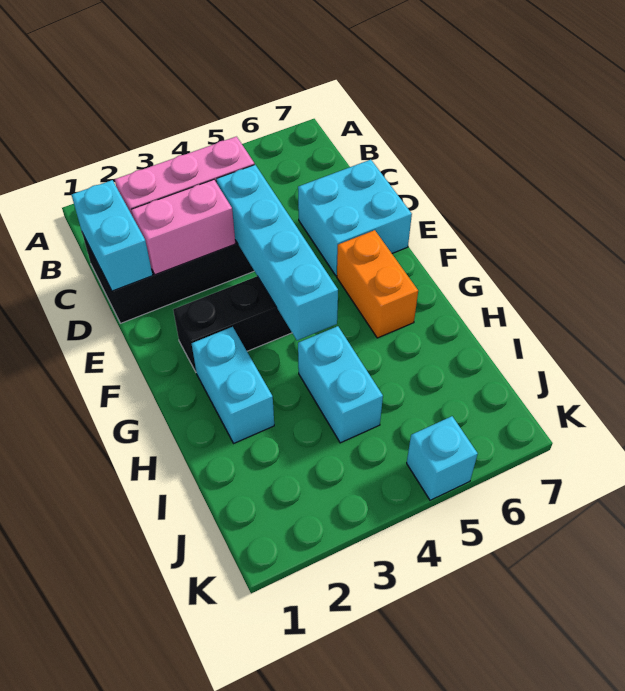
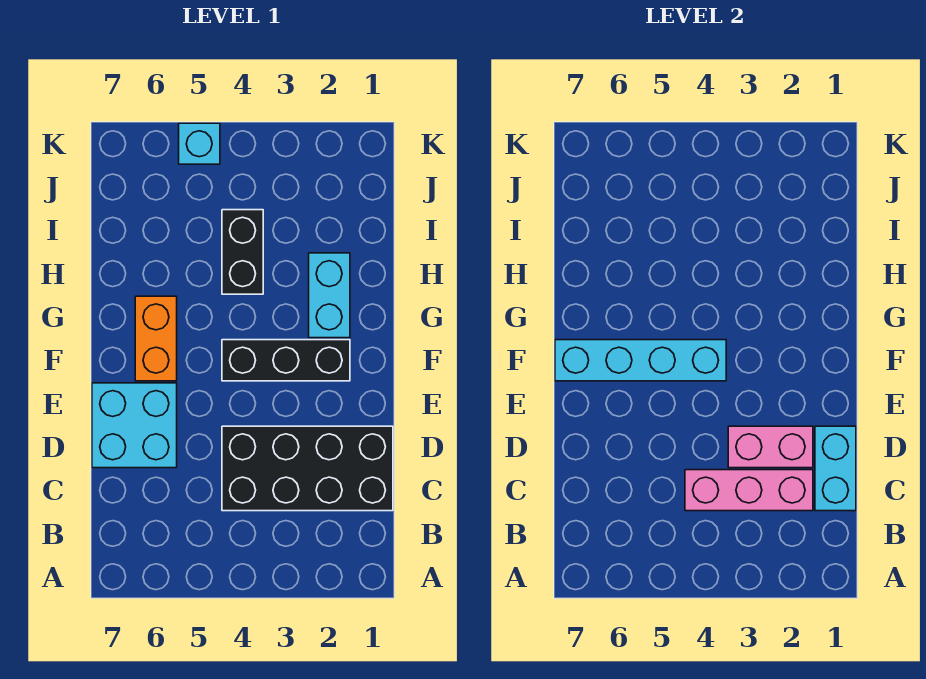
cyan 1x4 brick [216,165,338,340] -> cyan 1x4 brick turned to [555,340,726,381]
cyan 1x2 brick [298,326,383,443] -> black 1x2 brick [222,210,263,294]

